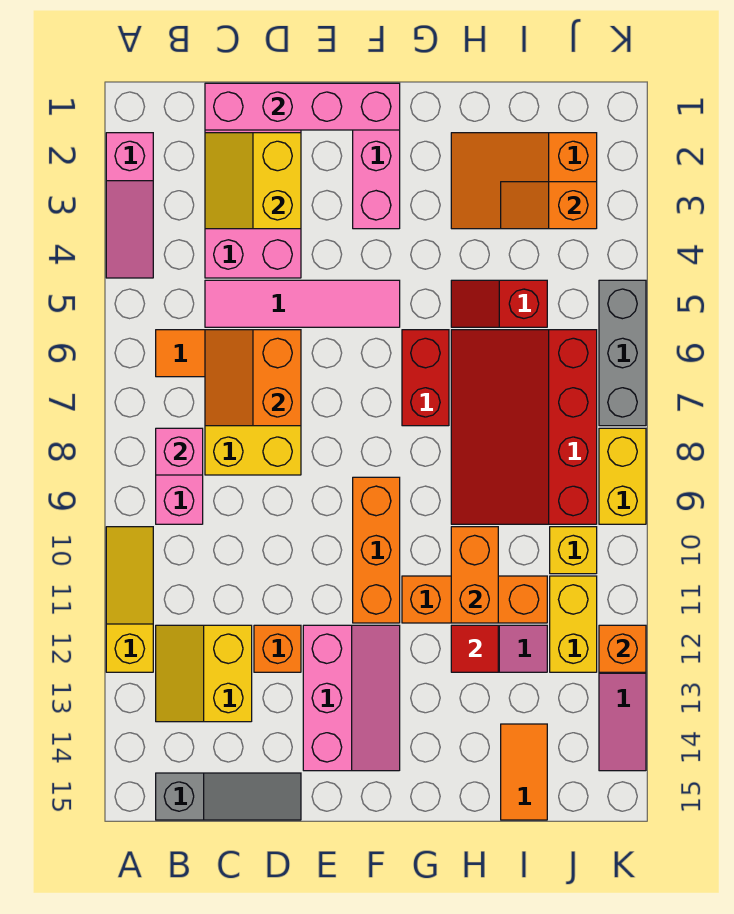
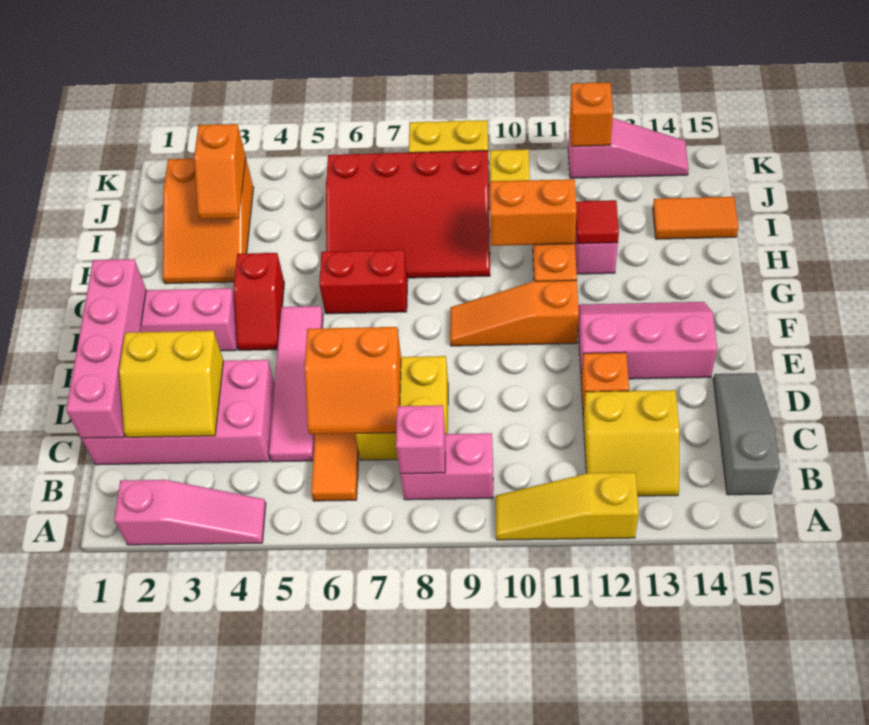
orange 1x3 brick [353,477,400,623] -> orange 1x3 slope [450,280,579,346]
red 1x2 slope [451,280,547,327] -> red 1x2 slope moved to [234,253,284,350]
yellow 1x2 brick [550,576,597,672] -> none
grey 1x3 brick [599,280,646,426] -> none

